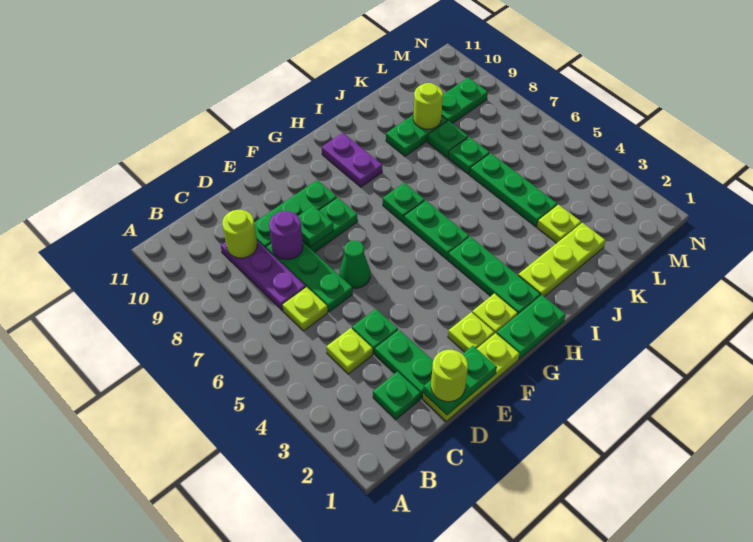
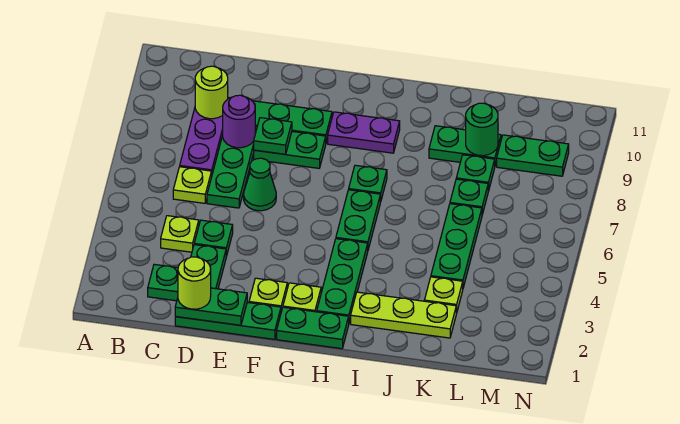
lime 1x3 plate [423,333,520,421] -> green 1x3 plate [175,302,281,339]
purple 1x2 plate [322,133,382,187] -> purple 1x2 plate turned to [328,112,400,153]
lime 1x1 round brick [413,83,443,129] -> green 1x1 round brick [466,103,498,156]

